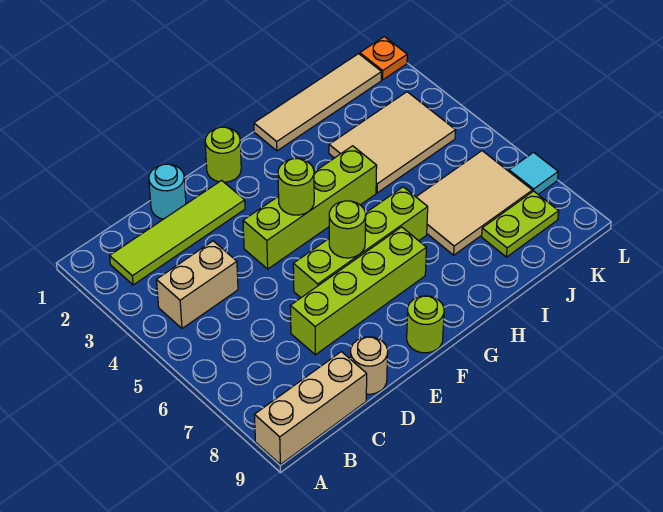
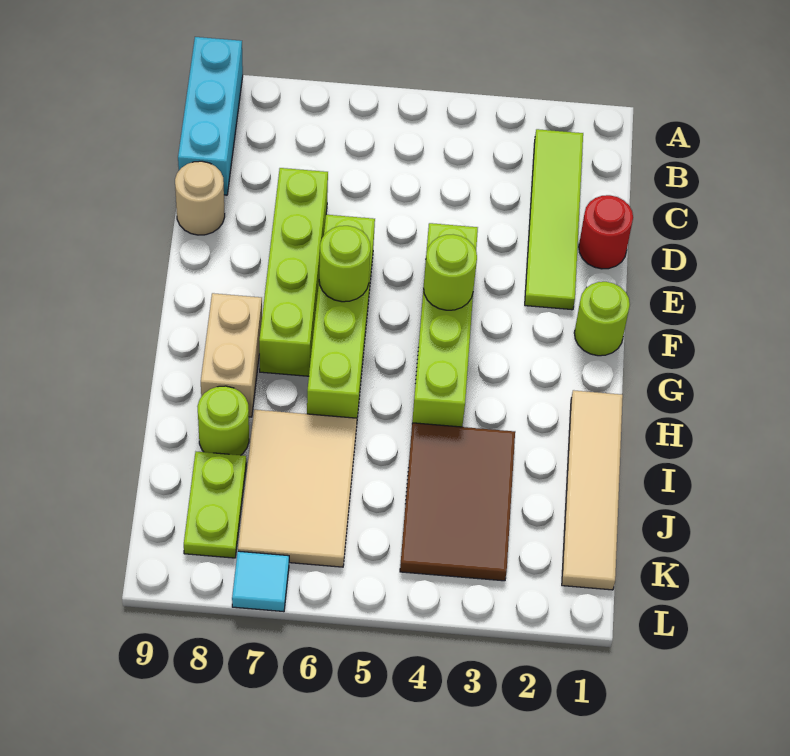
tan 1x3 brick [255,352,367,465] -> cyan 1x3 brick [178,37,243,195]
tan 1x2 brick [157,241,238,328] -> tan 1x2 brick moved to [201,293,262,417]
cyan 1x1 round brick [149,164,186,219] -> red 1x1 round brick [579,195,633,269]
lime 1x1 round brick [407,296,444,353] -> lime 1x1 round brick moved to [197,386,249,455]
tan 2x3 tile [329,92,456,193] -> brown 2x3 tile [400,423,515,581]
orange 1x1 plate [360,37,407,80] -> none

